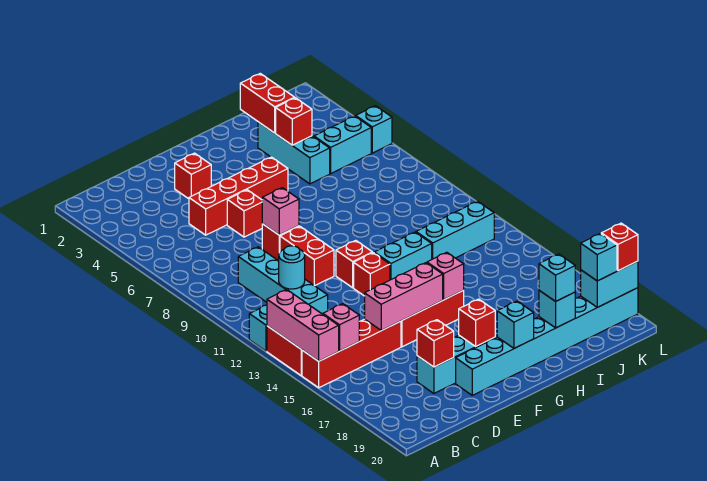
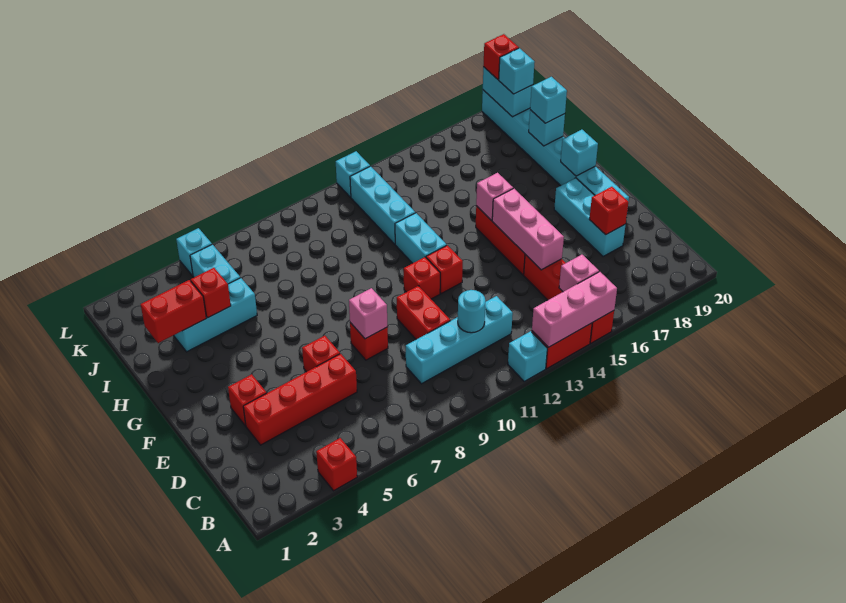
red 1x4 brick [189,157,288,235] -> red 1x4 brick turned to [243,354,357,445]
red 1x2 brick [280,226,334,286] -> red 1x2 brick turned to [397,286,450,339]
red 1x1 brick [459,299,495,347] -> red 1x1 brick moved to [316,438,357,491]
none -> cyan 1x1 brick [336,151,370,197]

